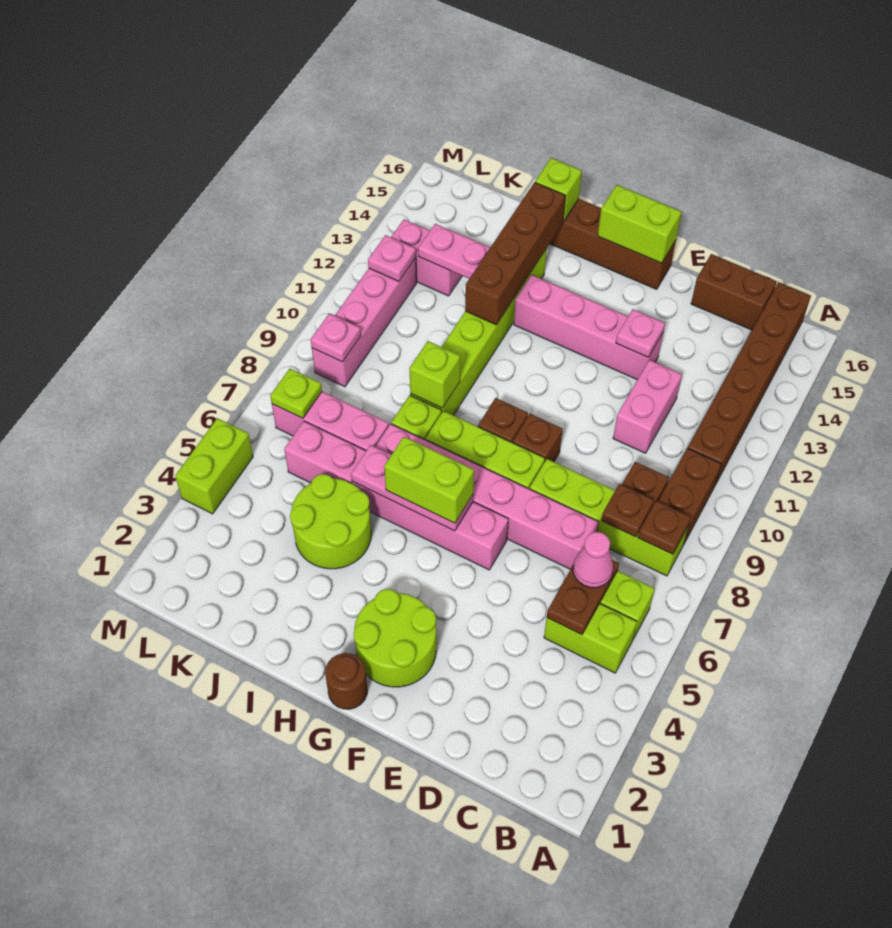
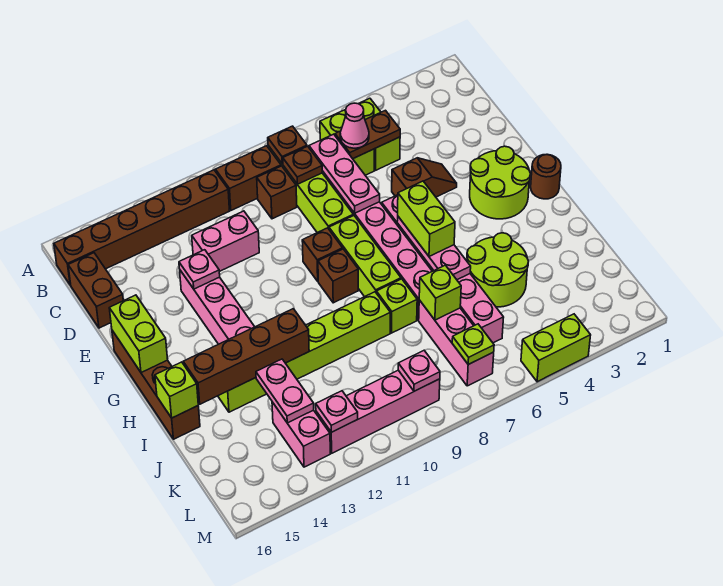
none -> pink 1x3 plate [309,134,380,213]
none -> brown 1x2 slope [392,158,457,197]
lime 1x1 brick [409,341,460,408] -> lime 1x1 brick moved to [419,265,461,320]

